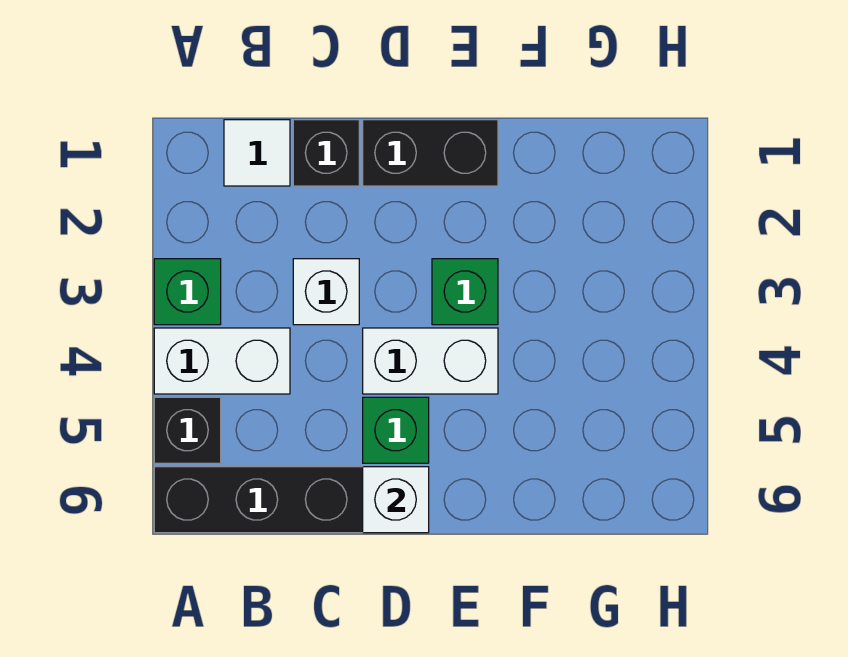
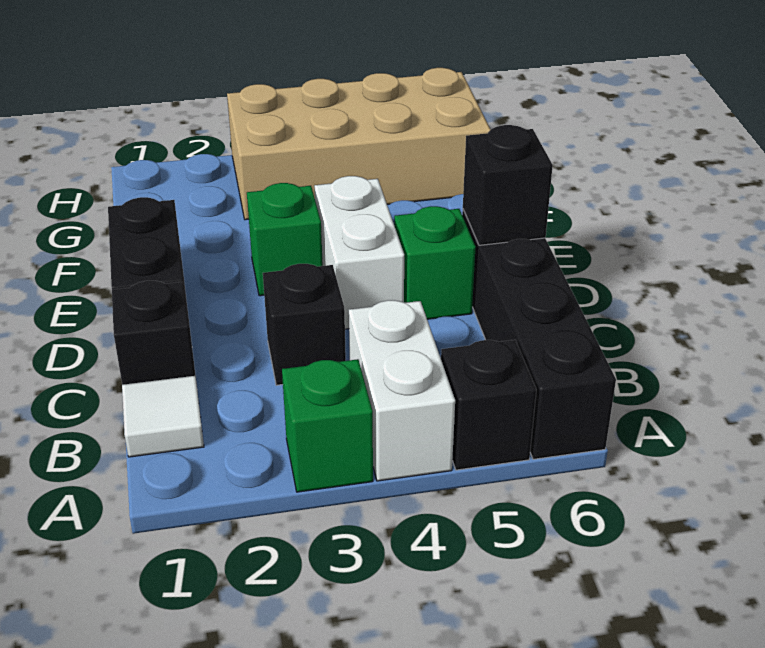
white 1x1 brick [293,259,359,325] -> black 1x1 brick [263,264,346,385]
white 1x1 brick [363,467,429,533] -> black 1x1 brick [463,125,553,245]
none -> tan 2x4 brick [227,68,491,220]

